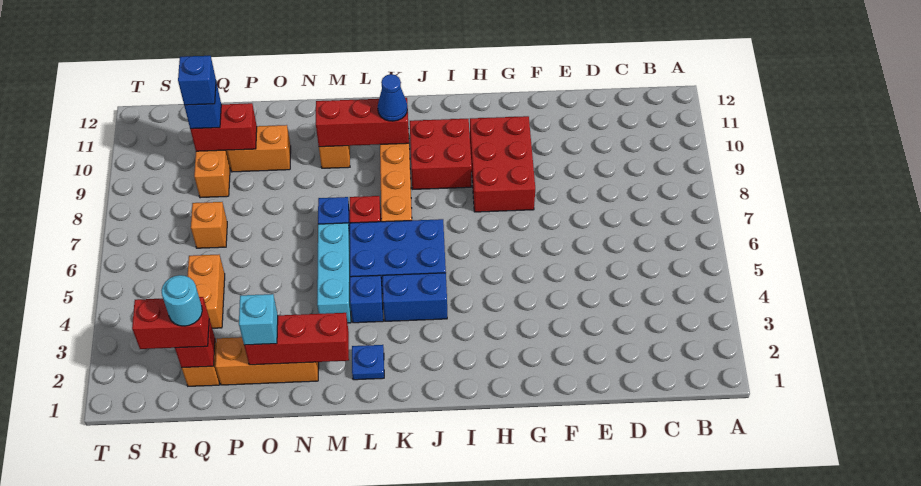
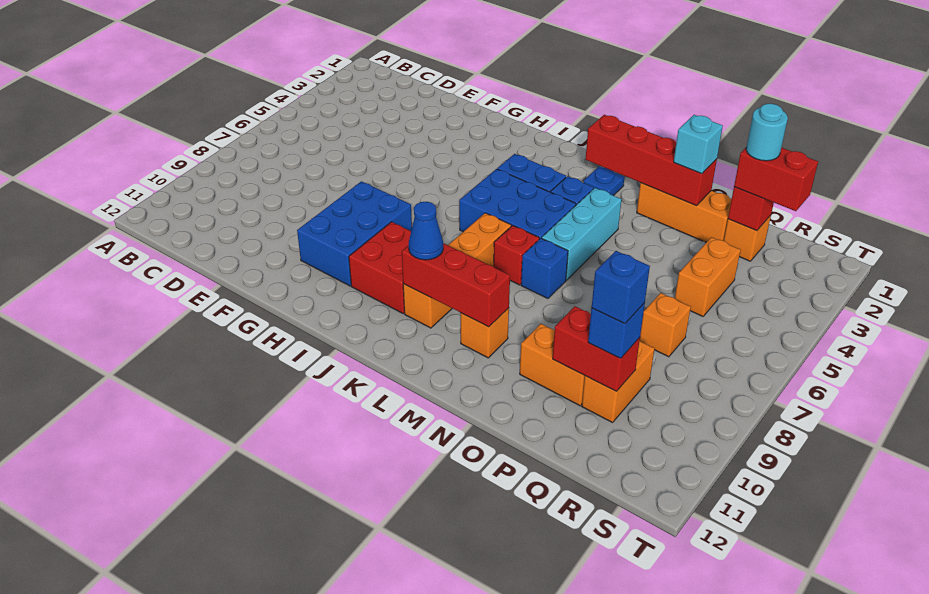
red 2x3 brick [470,116,535,212] -> blue 2x3 brick [297,181,412,286]
red 1x3 brick [244,313,349,365] -> red 1x4 brick [586,115,717,206]

